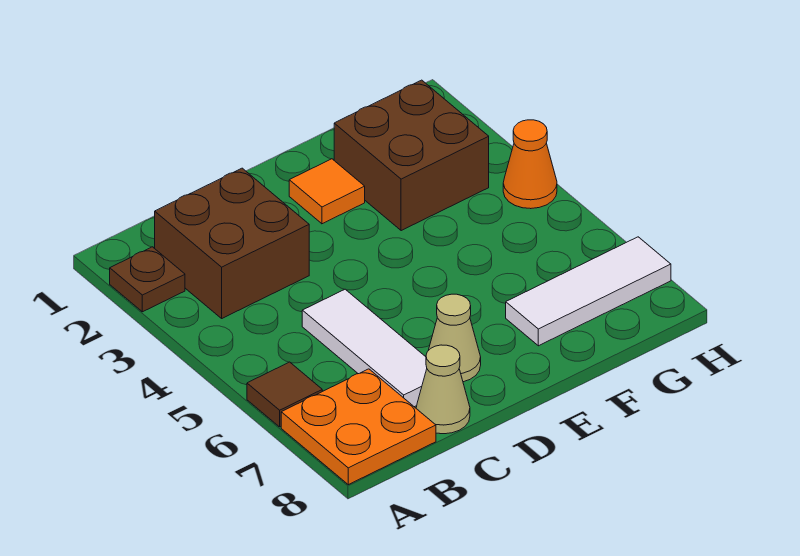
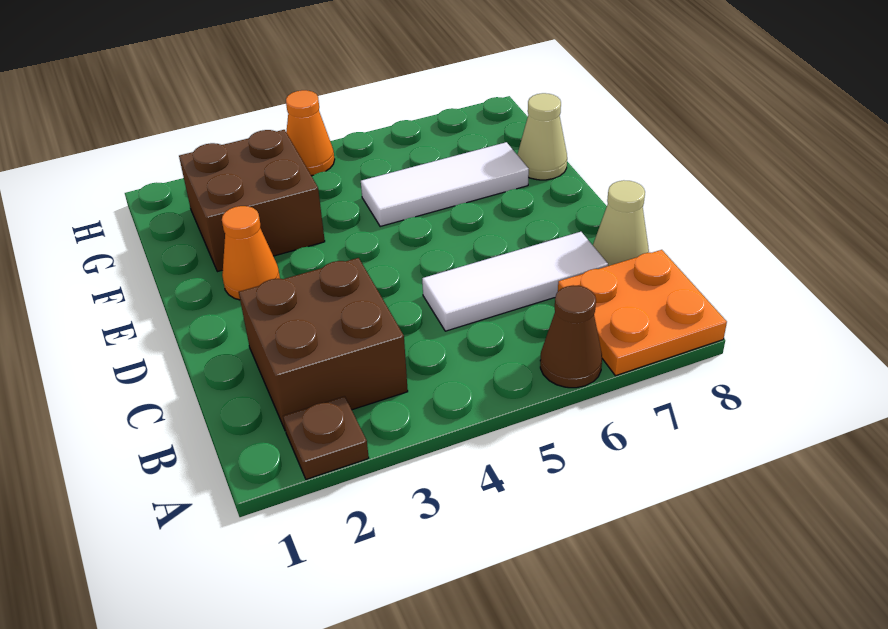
brown 1x1 tile [247,362,322,427] -> brown 1x1 cone [540,285,602,388]
tan 1x1 cone [428,294,481,382] -> tan 1x1 cone moved to [518,93,567,180]
orange 1x1 tile [289,159,365,224] -> orange 1x1 cone [222,206,280,300]
white 1x3 tile [506,237,671,346] -> white 1x3 tile turned to [361,142,529,227]

